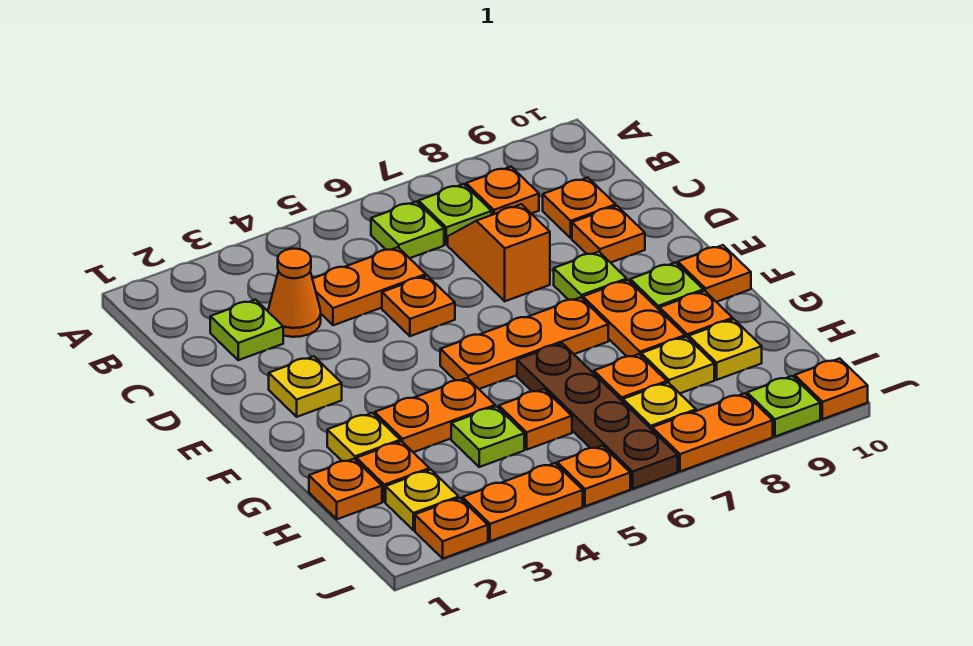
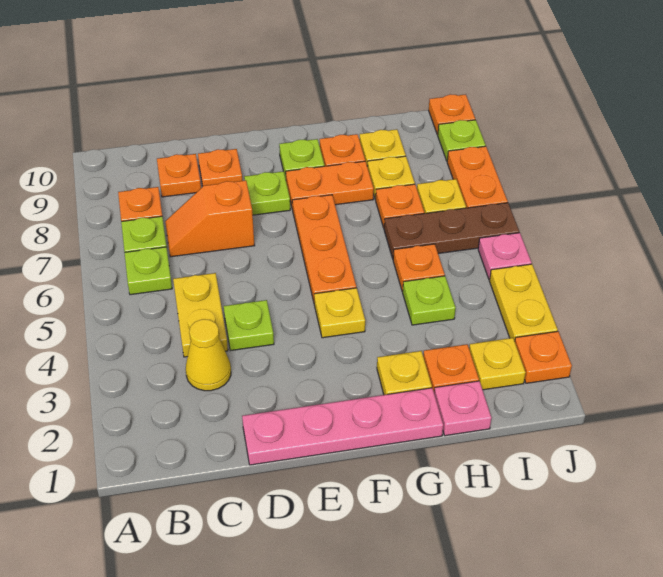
lime 1x1 plate [210,300,283,360] -> lime 1x1 plate moved to [224,300,274,351]
orange 1x1 cone [268,249,321,337] -> yellow 1x1 cone [186,319,231,391]
orange 1x2 plate [313,247,426,325] -> yellow 1x2 plate [173,273,228,357]
none -> pink 1x4 plate [242,388,443,465]
orange 1x1 plate [382,276,455,336] -> none
yellow 1x1 plate [269,356,342,417] -> yellow 1x1 plate moved to [314,288,365,338]
orange 1x1 plate [678,245,751,302] -> none
orange 1x2 plate [375,378,495,452] -> none
brown 1x4 plate [517,343,678,489] -> brown 1x3 plate [384,203,519,259]
orange 1x1 plate [309,459,382,519] -> pink 1x1 plate [434,381,491,436]
orange 1x2 plate [462,463,583,541] -> yellow 1x2 plate [490,264,558,341]
orange 1x1 plate [557,446,630,506] -> pink 1x1 plate [478,233,532,280]

